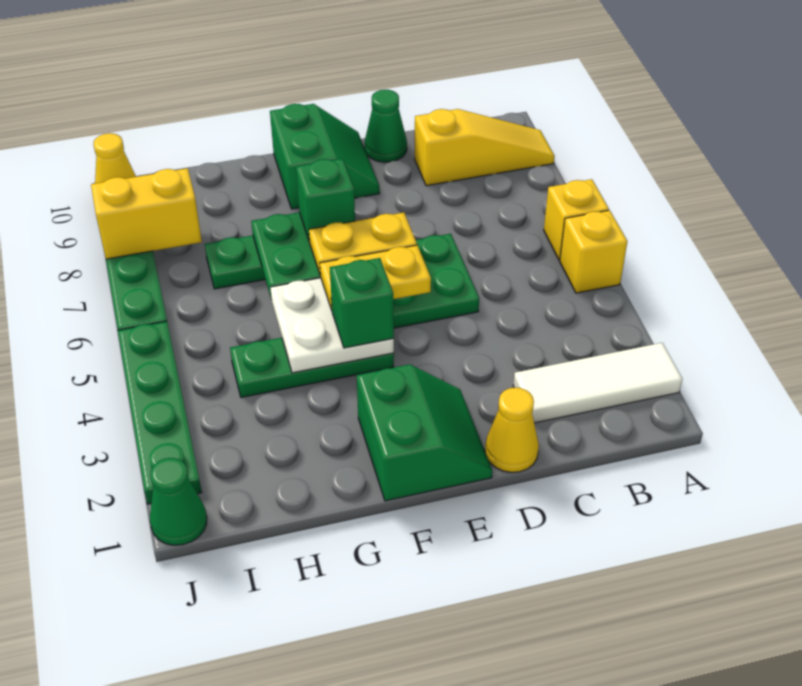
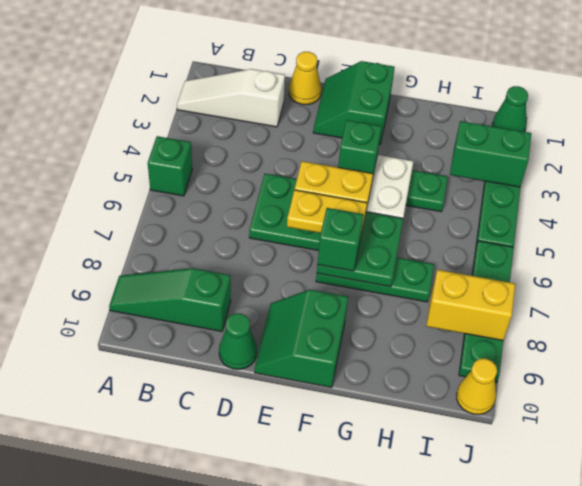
white 1x3 tile [513,343,682,423] -> white 1x3 slope [177,69,285,127]
yellow 1x1 brick [560,210,627,293] -> green 1x1 brick [148,136,192,196]
yellow 1x1 brick [544,179,609,260] -> none
yellow 1x3 slope [414,109,555,186] -> green 1x3 slope [109,268,231,331]
none -> green 1x2 brick [450,121,531,187]

